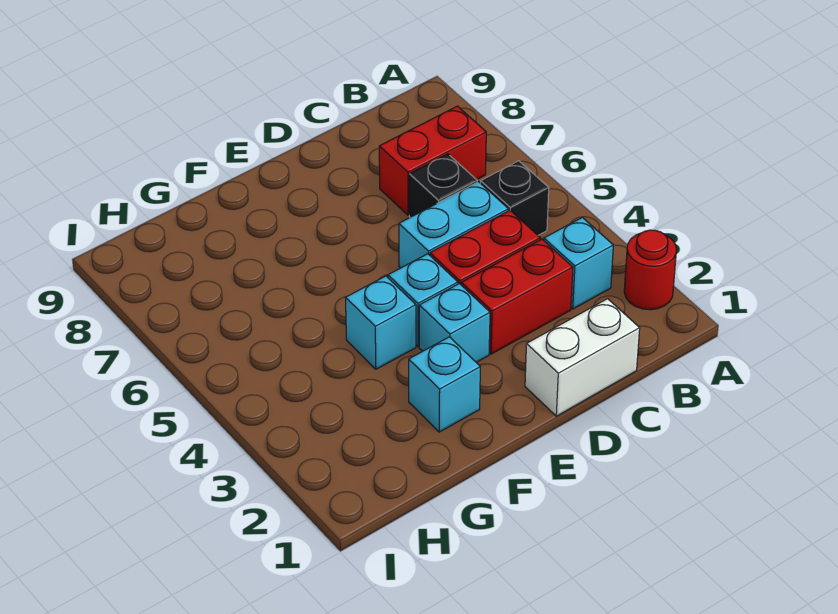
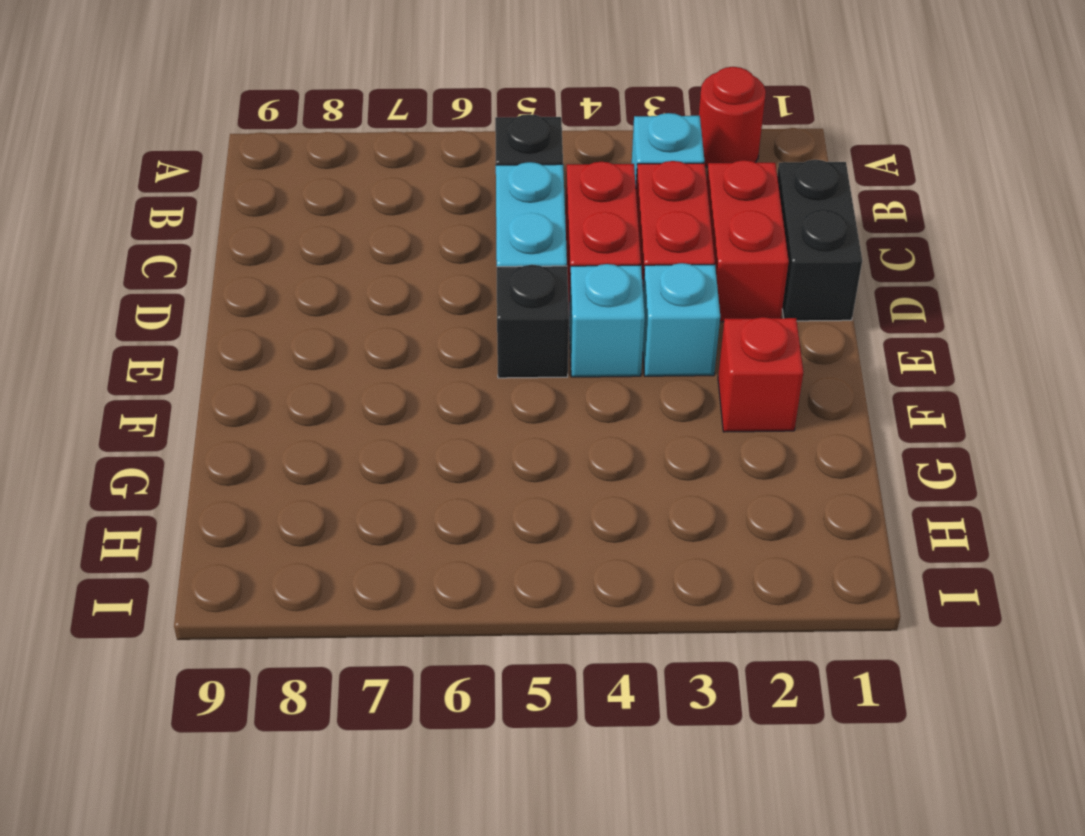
red 1x2 brick [379,106,486,215] -> red 1x2 brick moved to [707,160,789,322]
white 1x2 brick [525,299,640,416] -> black 1x2 brick [777,160,862,321]
black 1x1 brick [409,154,477,217] -> black 1x1 brick moved to [497,265,569,378]
cyan 1x1 brick [409,337,480,432] -> red 1x1 brick [718,317,803,432]
cyan 1x1 brick [346,276,416,369] -> none

